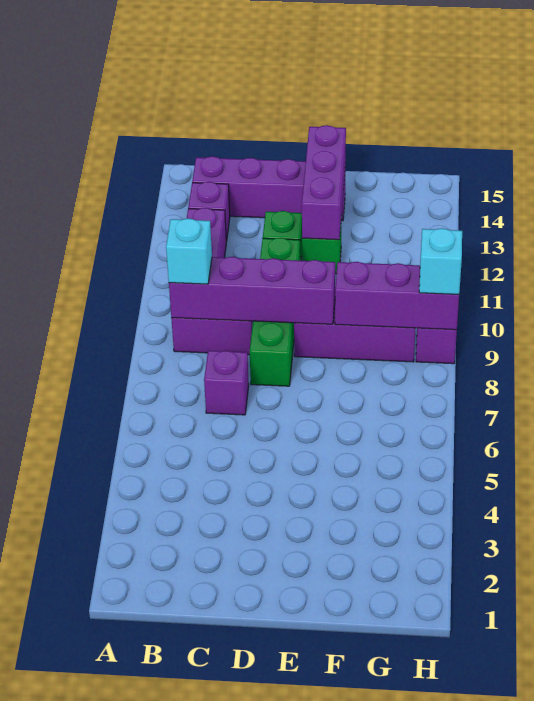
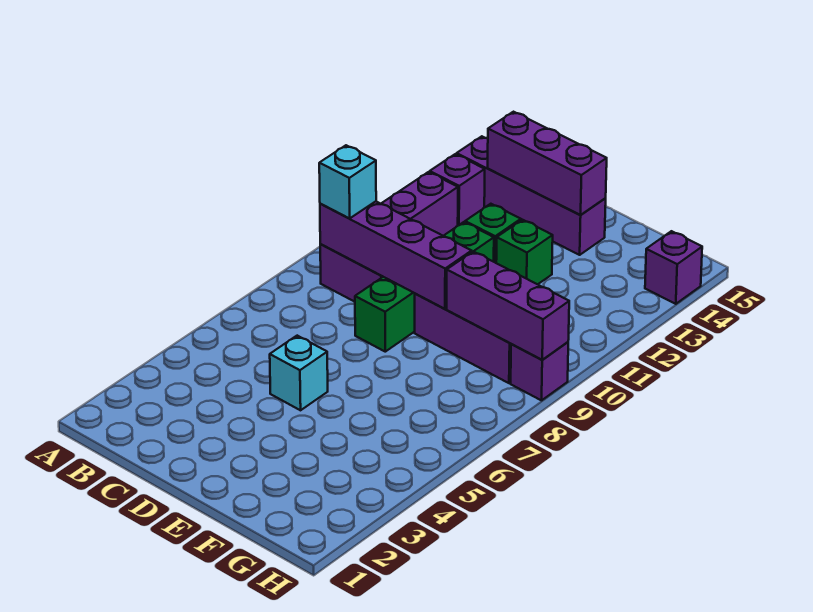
purple 1x1 brick [204,351,249,415] -> purple 1x1 brick moved to [645,231,702,304]
purple 1x3 brick [302,125,346,240] -> purple 1x3 brick turned to [488,112,607,215]
cyan 1x1 brick [419,228,462,294] -> cyan 1x1 brick moved to [270,336,328,410]

